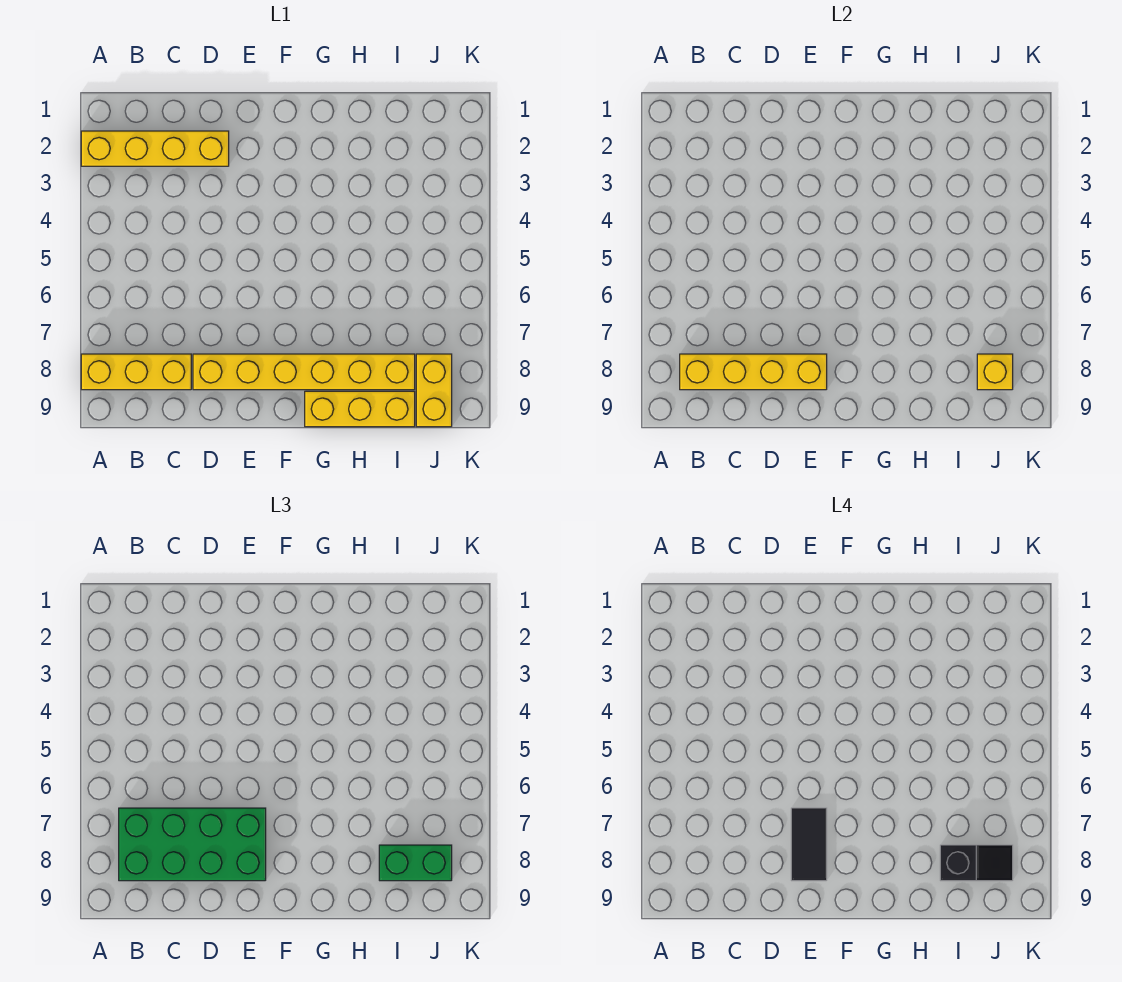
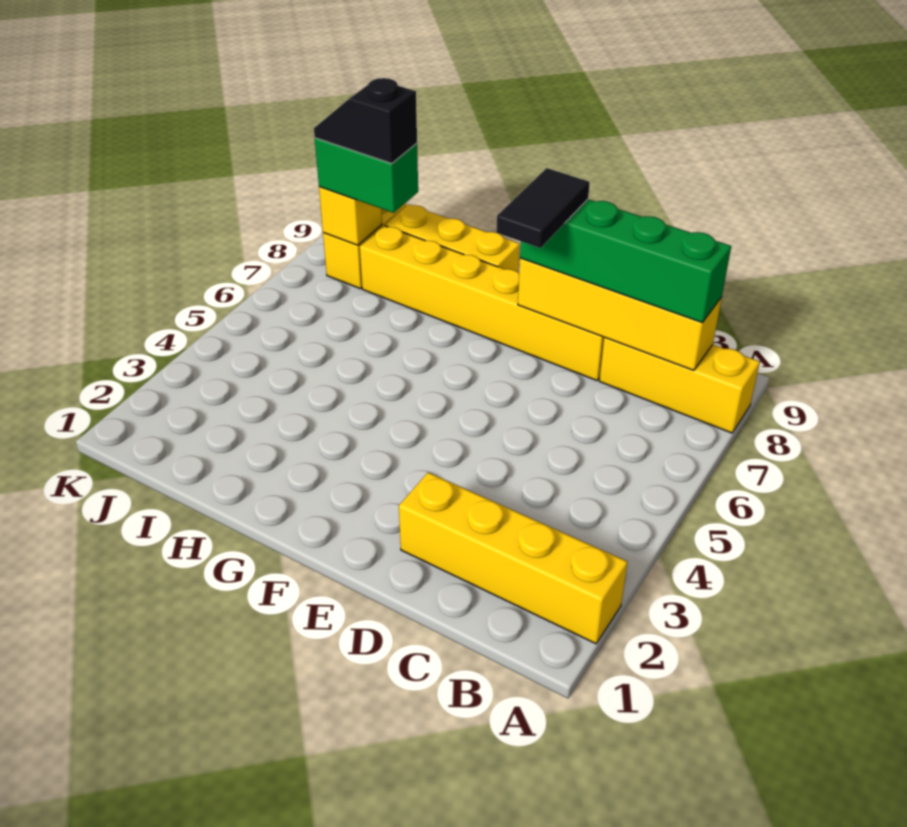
green 2x4 brick [119,808,266,881] -> green 1x4 brick [520,199,731,322]

